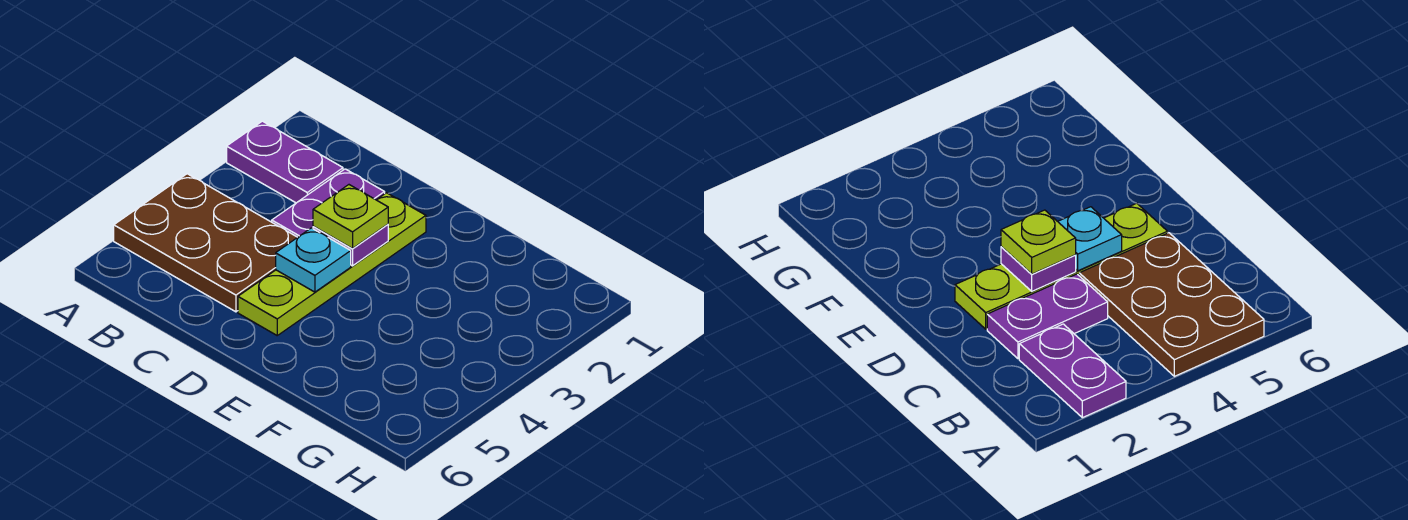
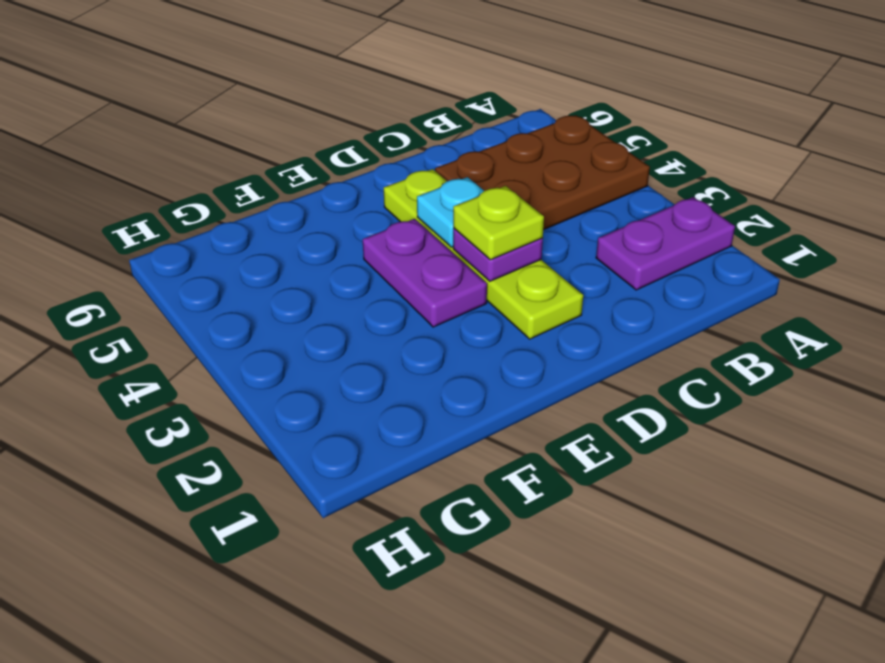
purple 1x2 plate [272,169,385,237] -> purple 1x2 plate moved to [363,219,487,327]

